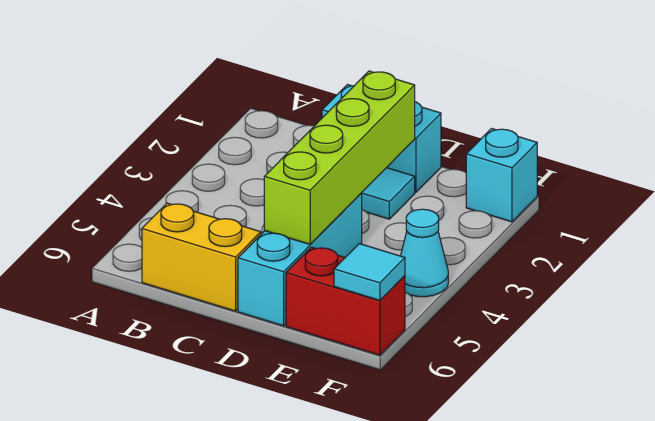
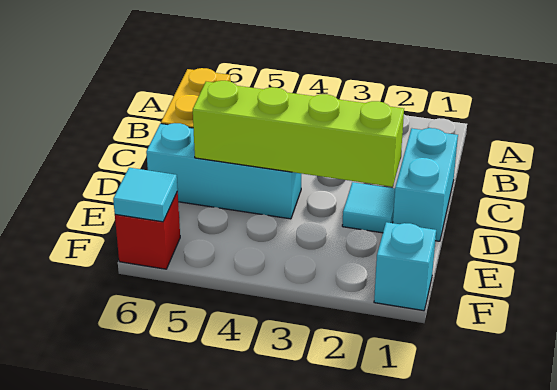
red 1x2 brick [286,247,405,355] -> red 1x1 brick [115,192,180,269]
cyan 1x1 cone [401,209,448,297] -> none

